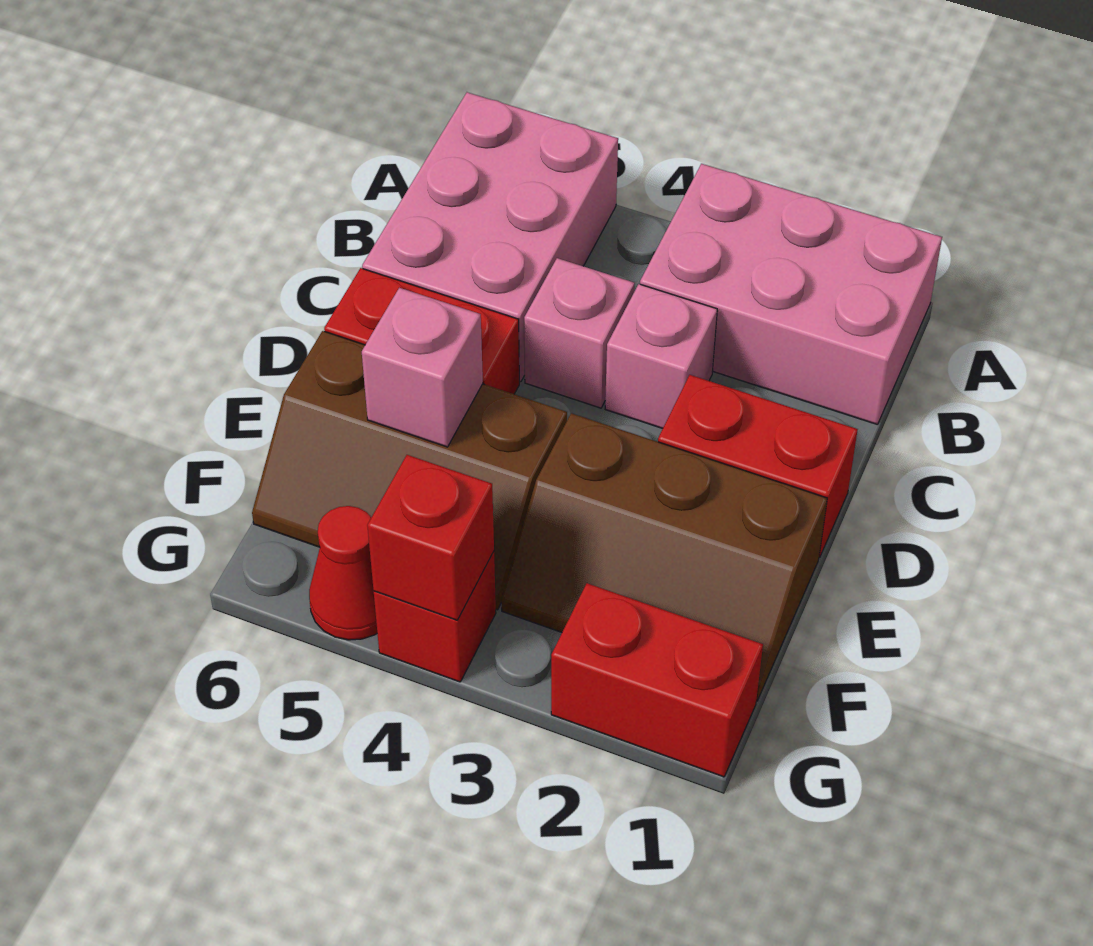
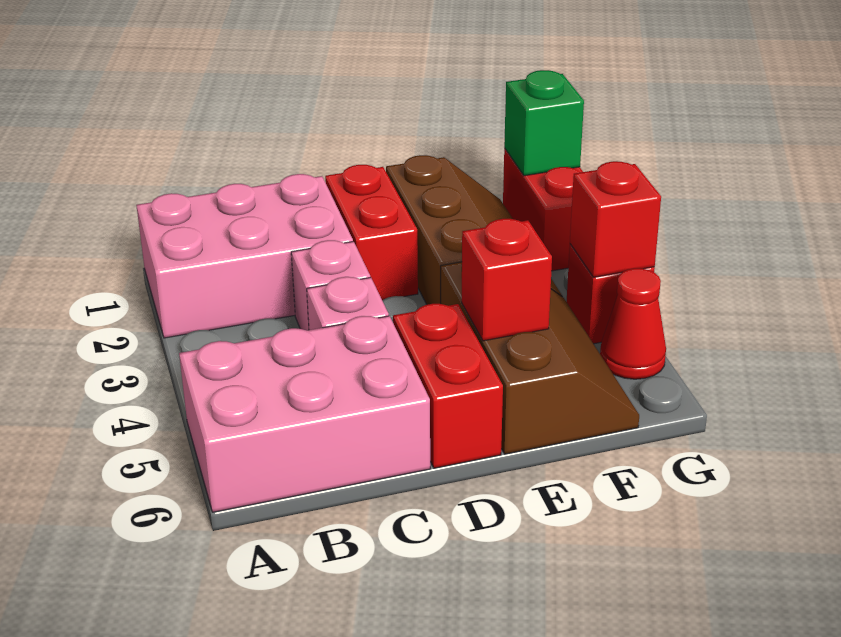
pink 2x3 brick [640,164,942,425] -> pink 2x3 brick turned to [136,174,353,338]
pink 1x1 brick [362,288,483,447] -> red 1x1 brick [462,219,552,341]
none -> green 1x1 brick [504,70,584,176]

